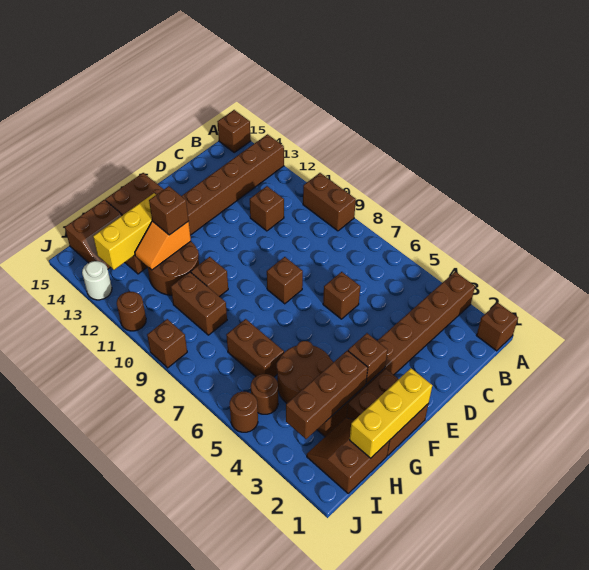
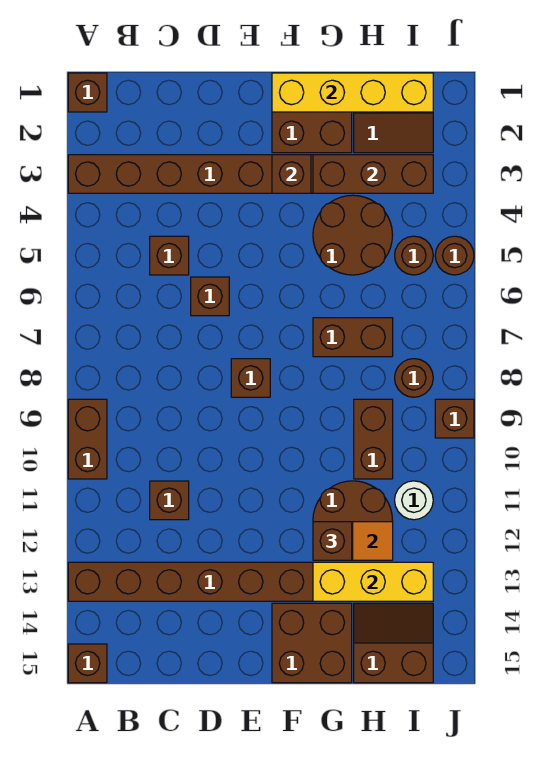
yellow 1x3 brick [350,368,432,458] -> yellow 1x4 brick [272,73,433,112]
brown 1x1 brick [191,257,228,297] -> brown 1x1 brick moved to [150,236,189,275]
brown 1x2 brick [226,319,284,377] -> brown 1x2 brick turned to [313,318,393,357]
brown 1x1 round brick [117,292,146,331] -> brown 1x1 round brick moved to [395,359,433,397]
white 1x1 round brick [82,261,112,300] -> white 1x1 round brick moved to [395,481,433,520]

